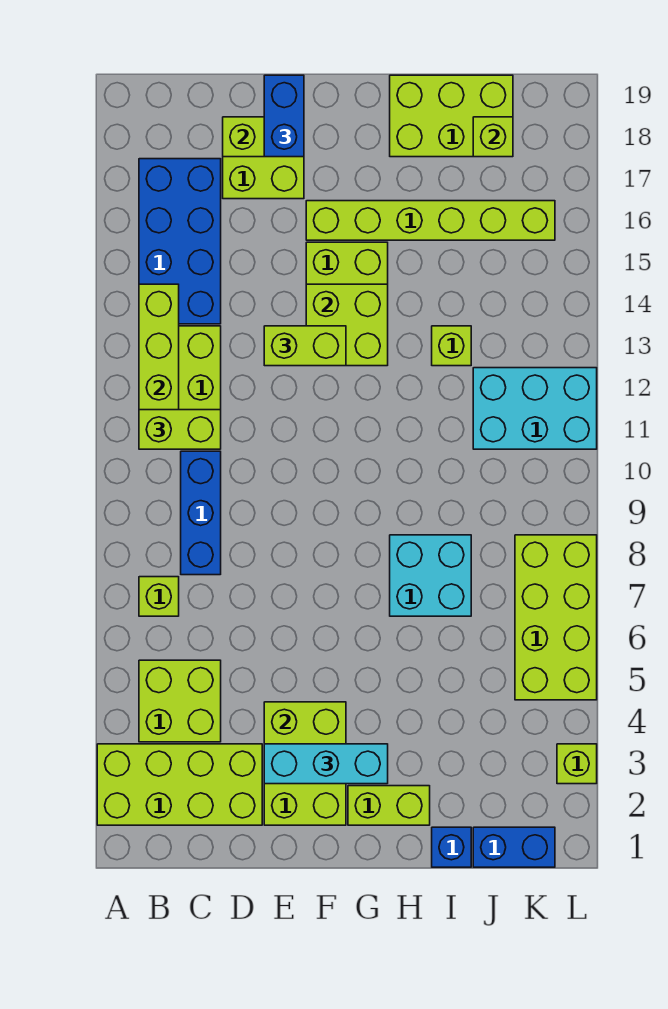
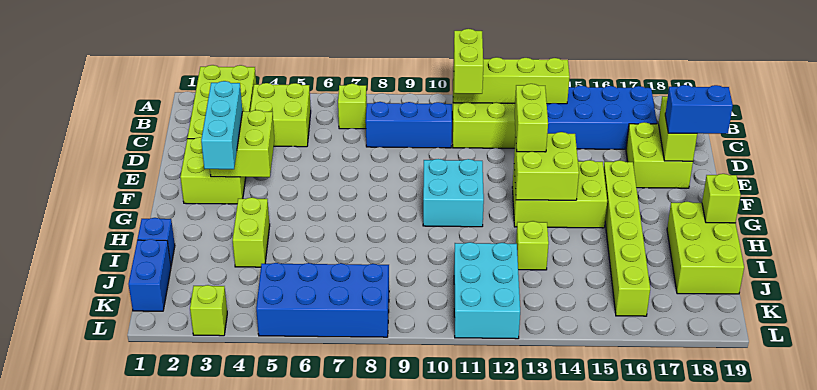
lime 1x2 brick [348,786,430,825] -> lime 1x2 brick moved to [233,198,270,267]
cyan 2x2 brick [390,535,471,616] -> cyan 2x2 brick moved to [423,159,484,227]
lime 1x1 brick [473,117,513,157] -> lime 1x1 brick moved to [702,174,741,223]
lime 2x4 brick [515,535,597,700] -> blue 2x4 brick [256,263,389,337]

